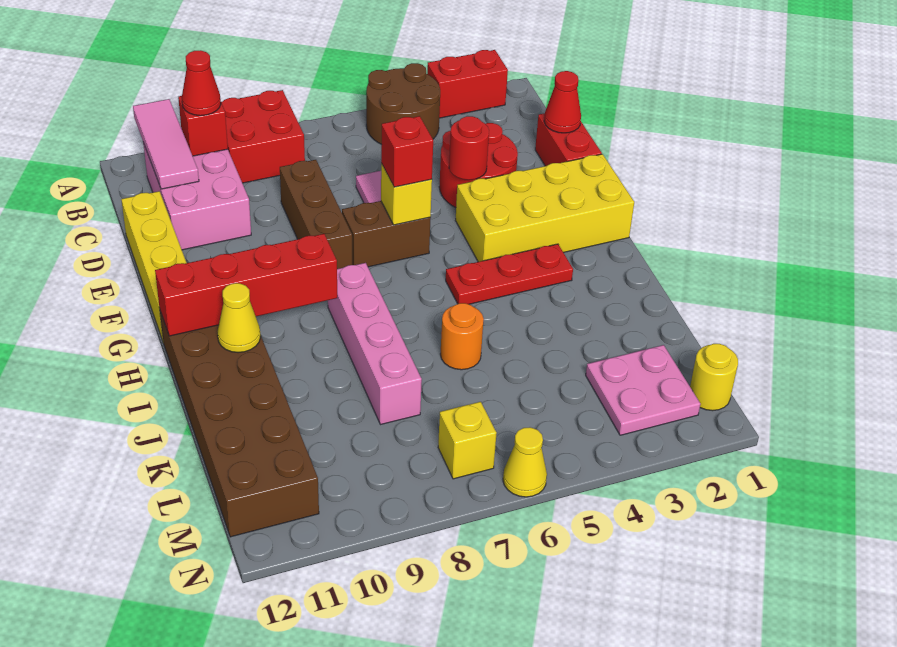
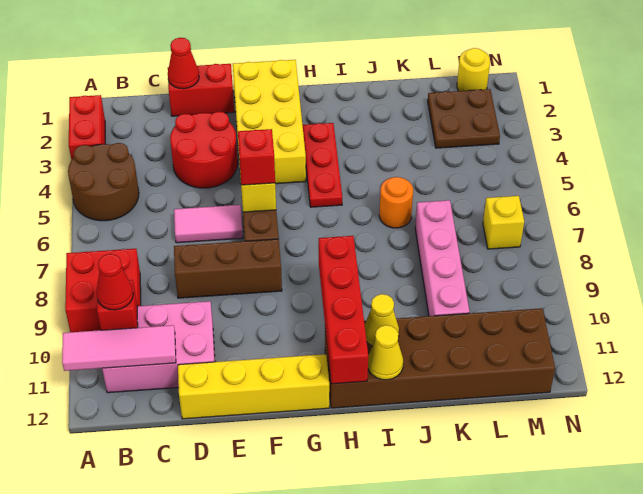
red 1x1 round brick [449,116,489,180] -> none
pink 1x4 brick [328,263,422,425] -> pink 1x4 brick turned to [415,200,470,316]
pink 2x2 plate [586,345,700,435] -> brown 2x2 plate [428,89,500,148]
yellow 1x1 cone [503,427,547,497] -> yellow 1x1 cone moved to [368,325,403,380]

